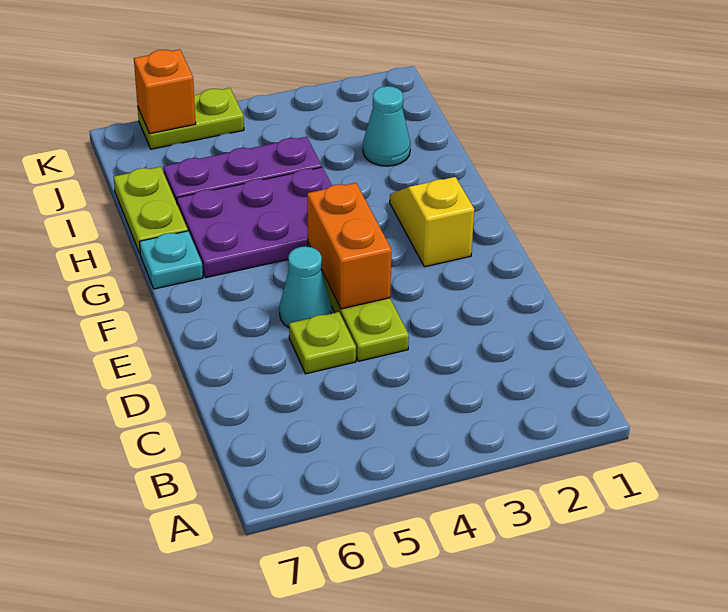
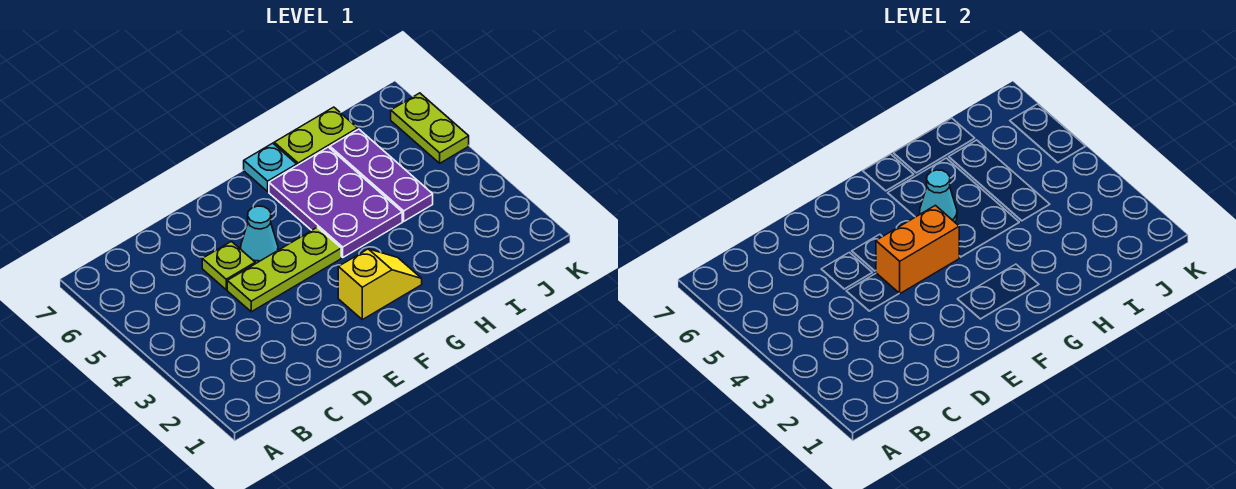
cyan 1x1 cone [363,86,410,166] -> cyan 1x1 cone moved to [920,170,957,222]
orange 1x1 brick [134,49,196,134] -> none

